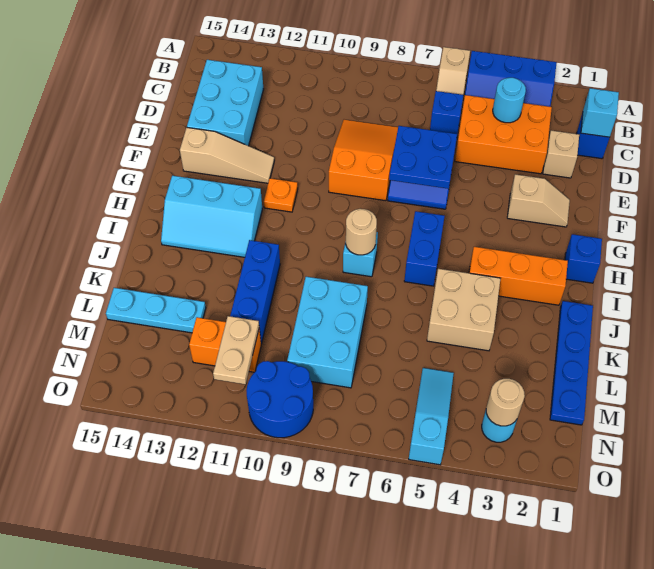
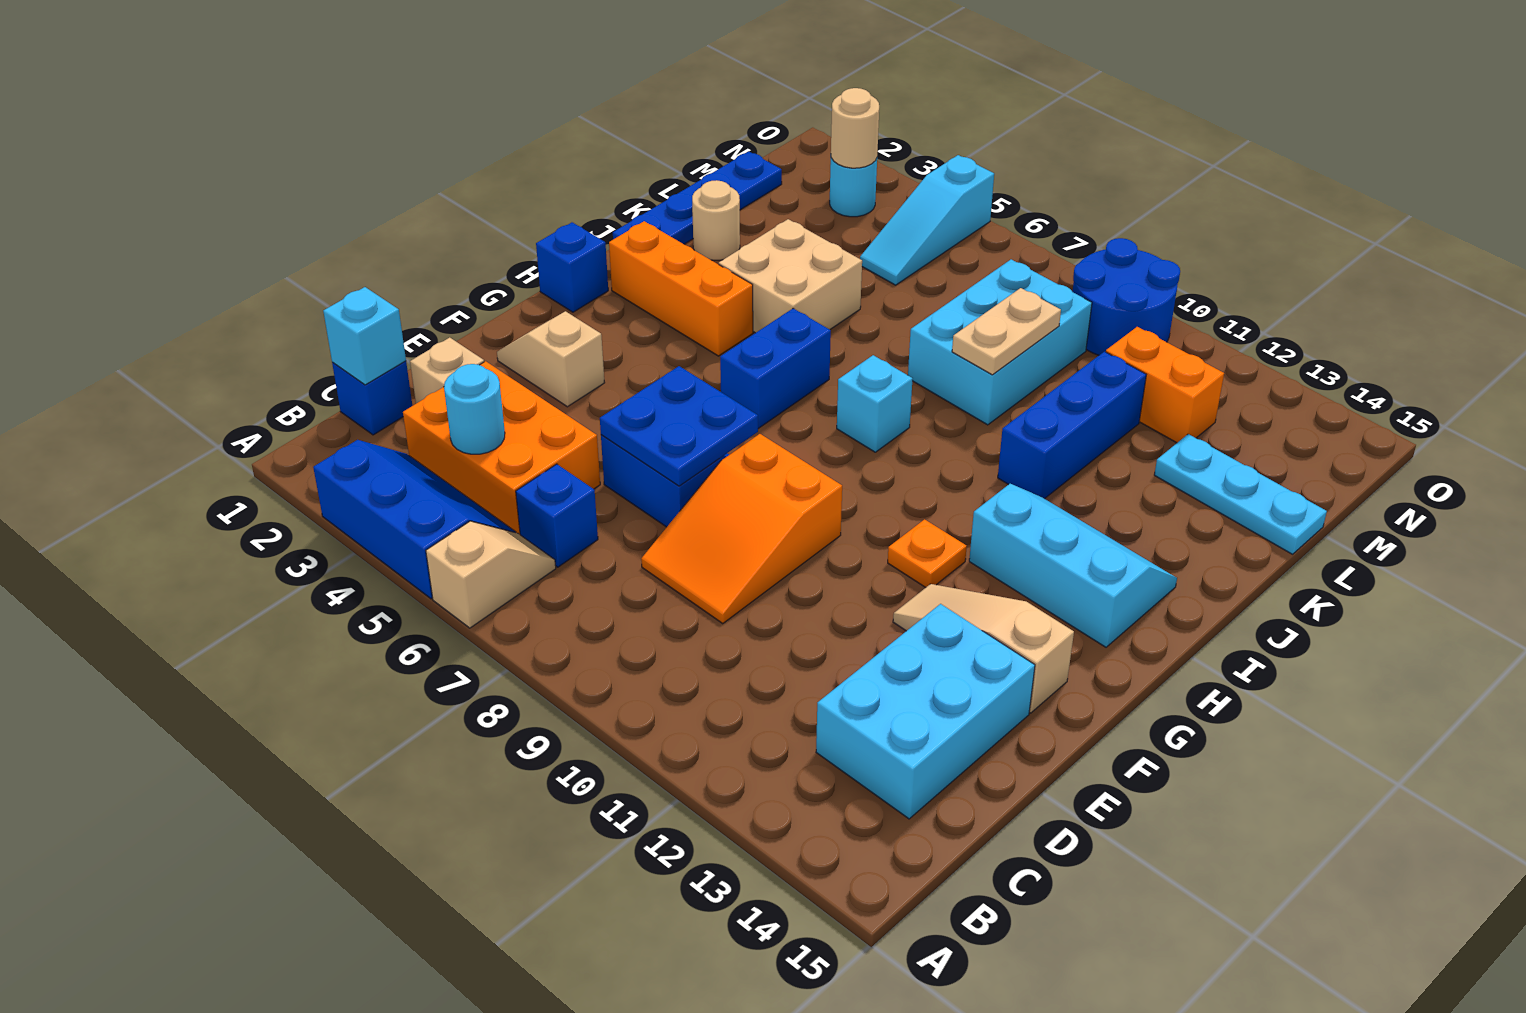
tan 1x1 round brick [346,209,377,255] -> tan 1x1 round brick moved to [692,180,740,260]
tan 1x2 plate [213,316,259,385] -> tan 1x2 plate moved to [952,288,1061,375]

